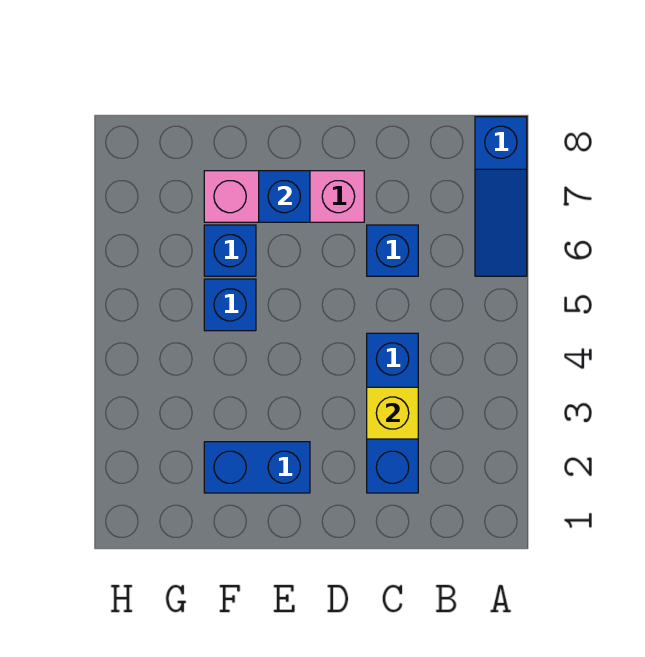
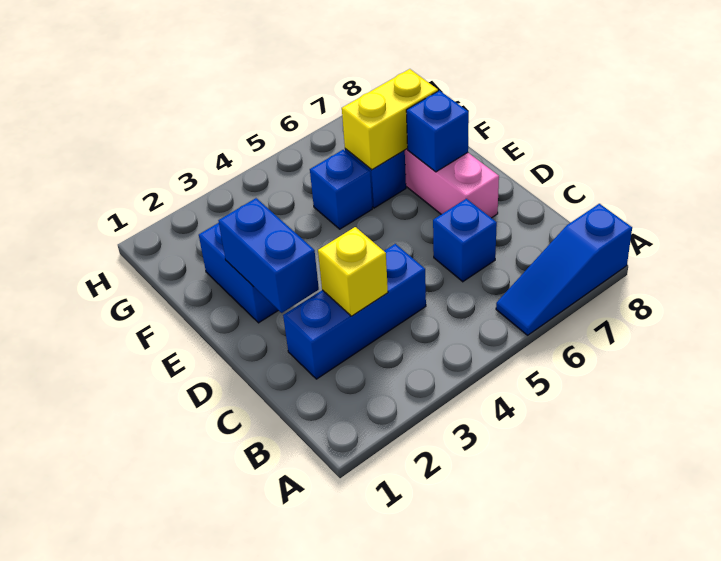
none -> blue 1x2 brick [218,198,319,313]
none -> yellow 1x2 brick [342,69,438,170]

